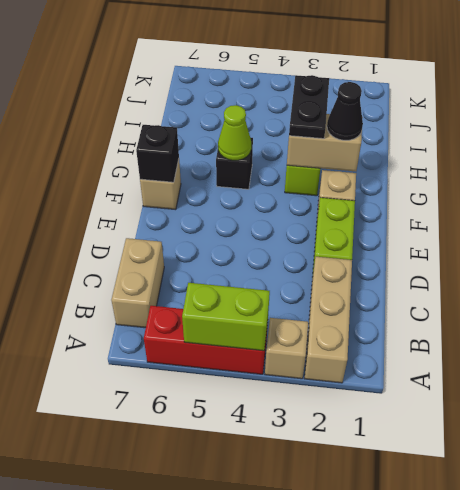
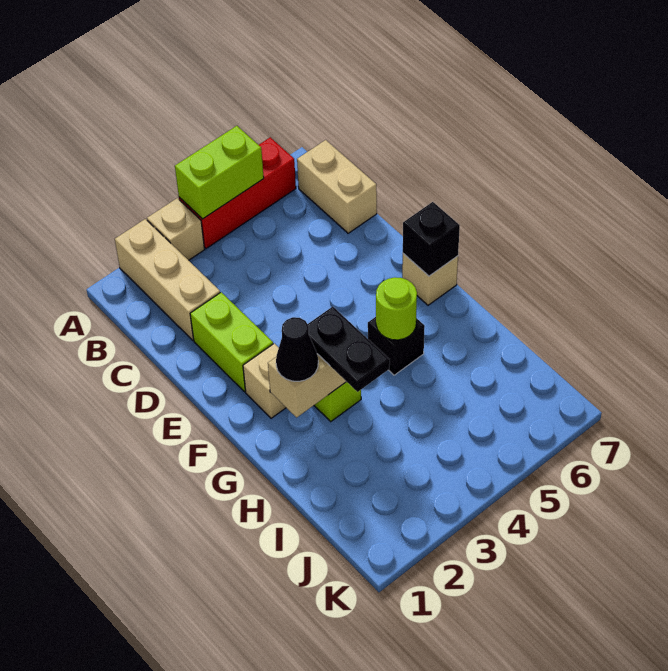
lime 1x1 cone [218,105,251,160] -> lime 1x1 round brick [376,277,417,340]

